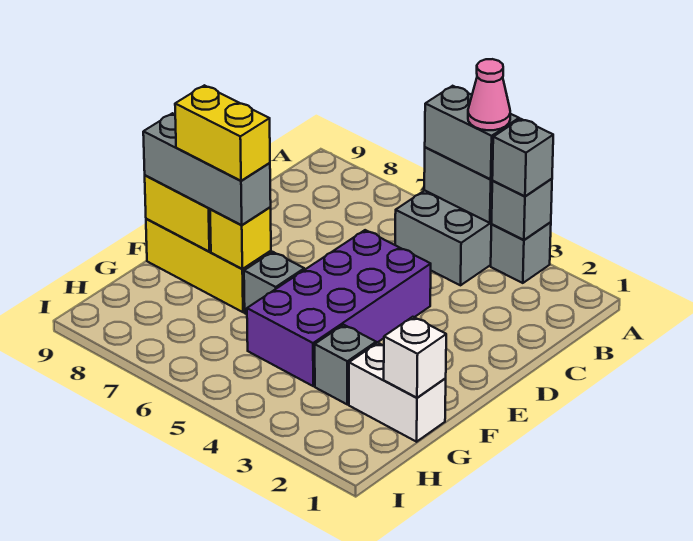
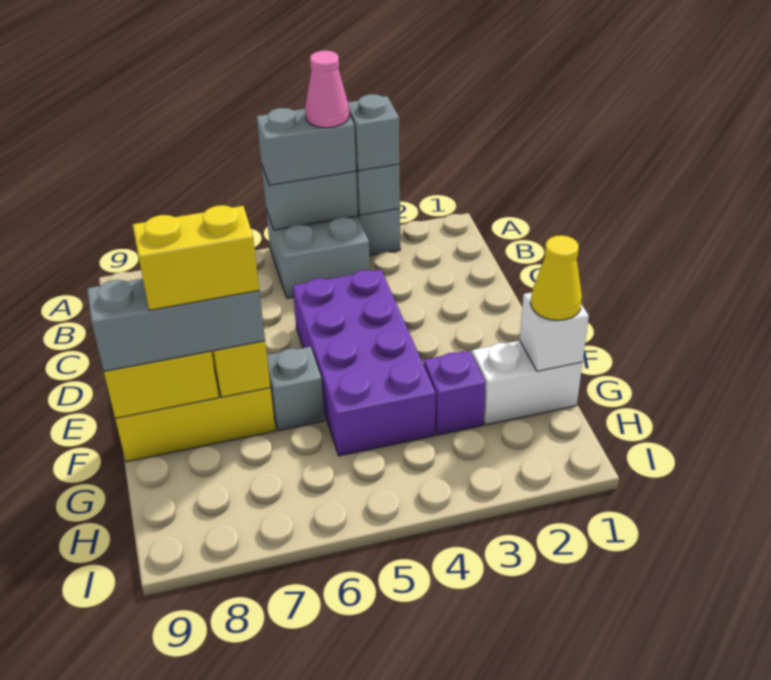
none -> yellow 1x1 cone [531,235,582,320]
grey 1x1 brick [315,325,376,404] -> purple 1x1 brick [424,350,485,435]

